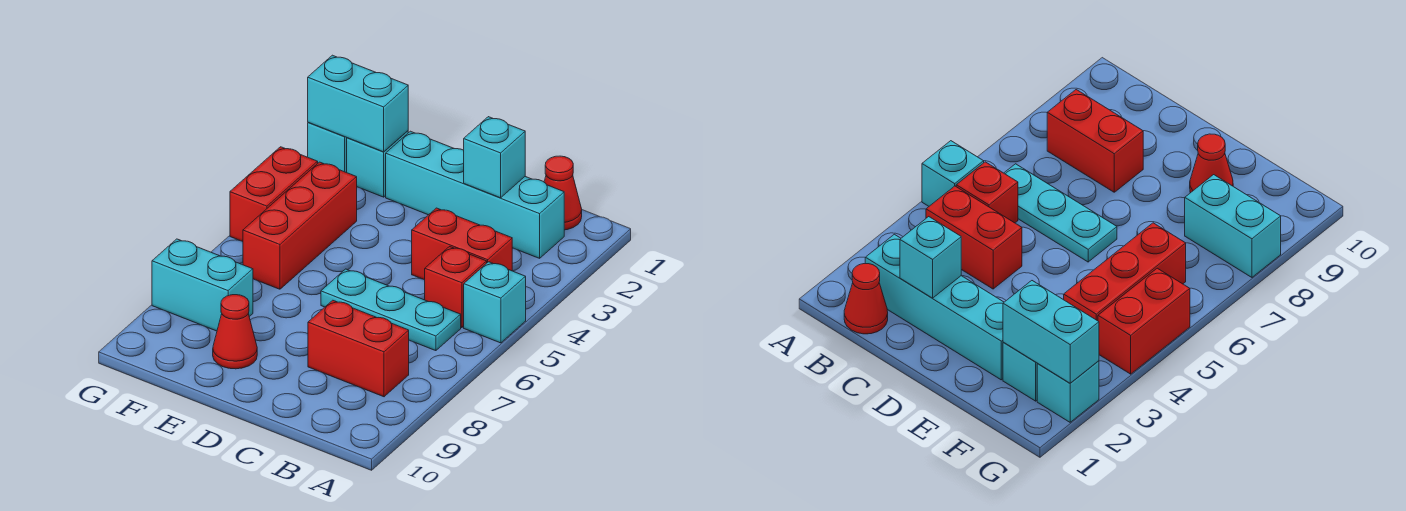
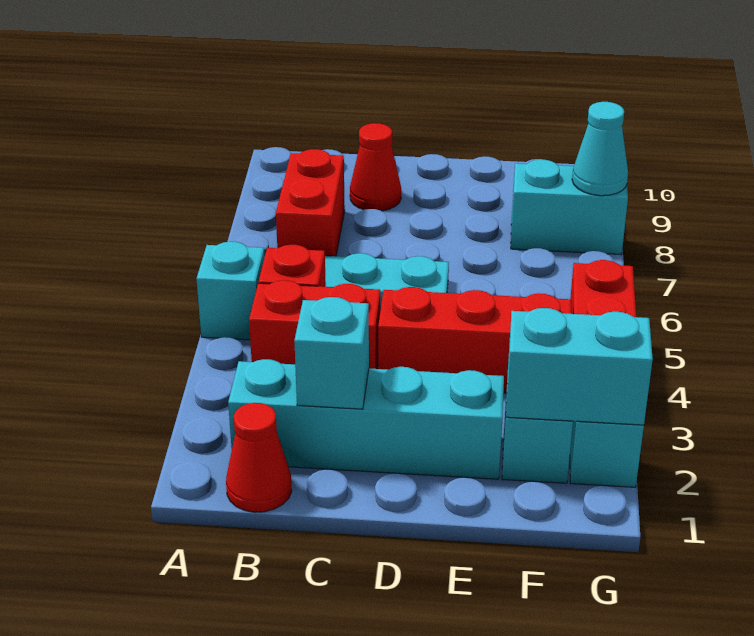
red 1x2 brick [308,300,409,397] -> red 1x2 brick turned to [276,149,345,256]
red 1x1 cone [213,295,257,369] -> red 1x1 cone moved to [350,123,401,211]
red 1x3 brick [243,162,357,289] -> red 1x3 brick turned to [378,287,571,393]
none -> cyan 1x1 cone [572,102,628,196]

